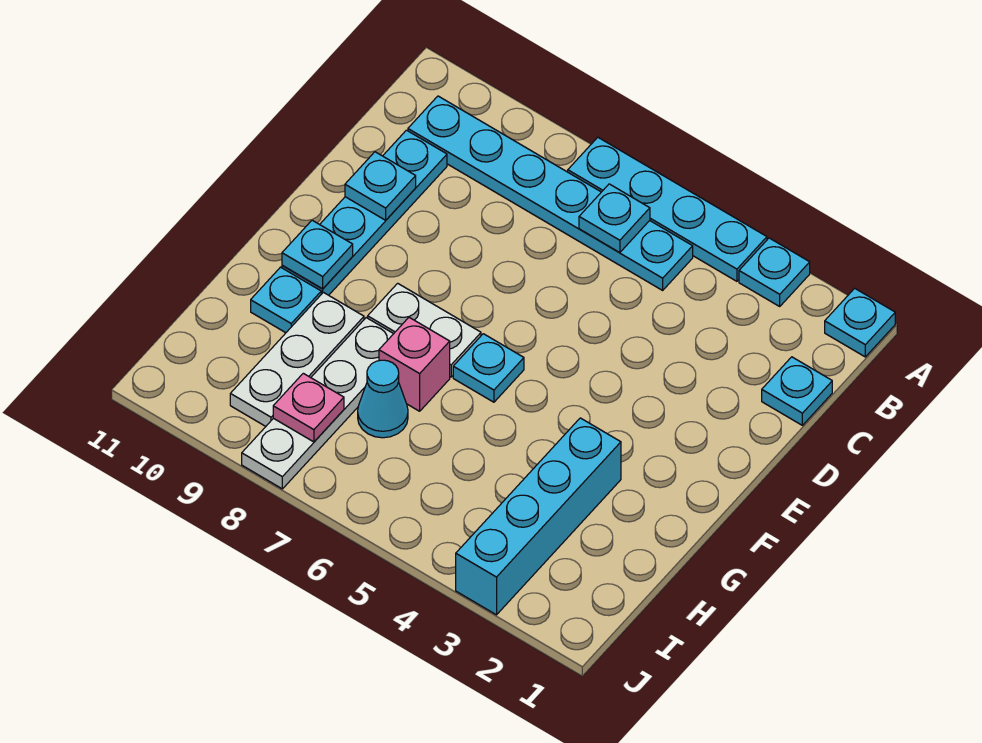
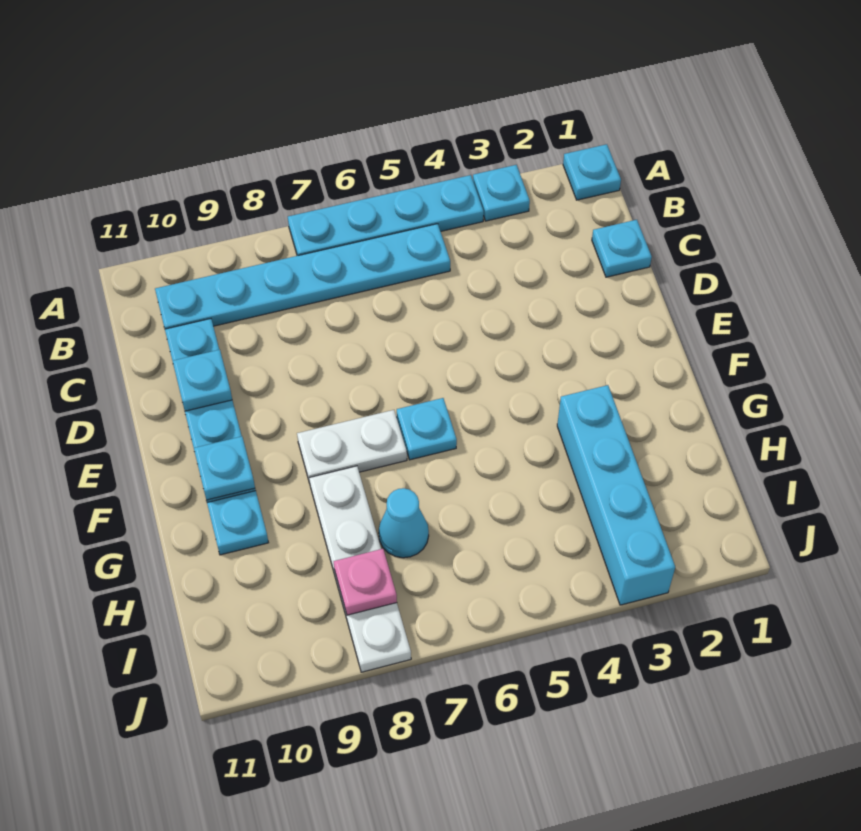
cyan 1x1 plate [579,184,650,253] -> none
pink 1x1 brick [379,317,450,411] -> none
white 1x3 plate [230,292,364,426] -> none

